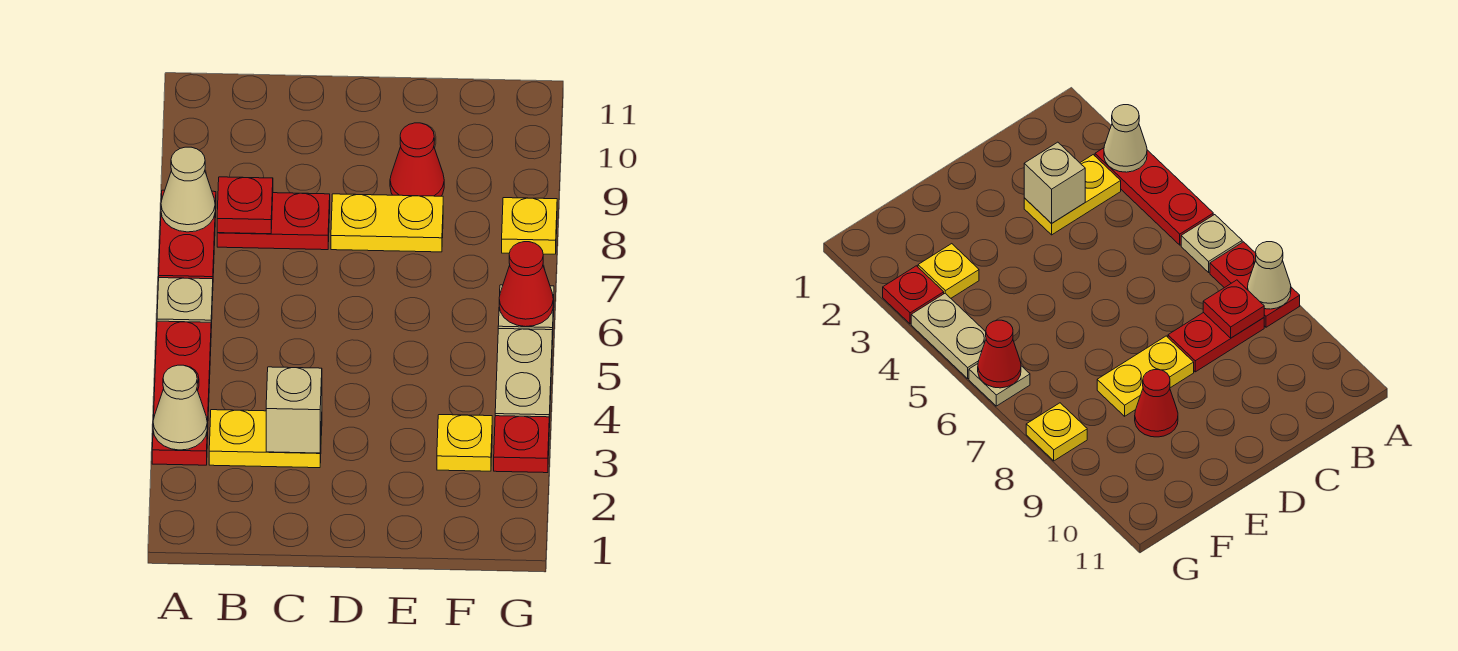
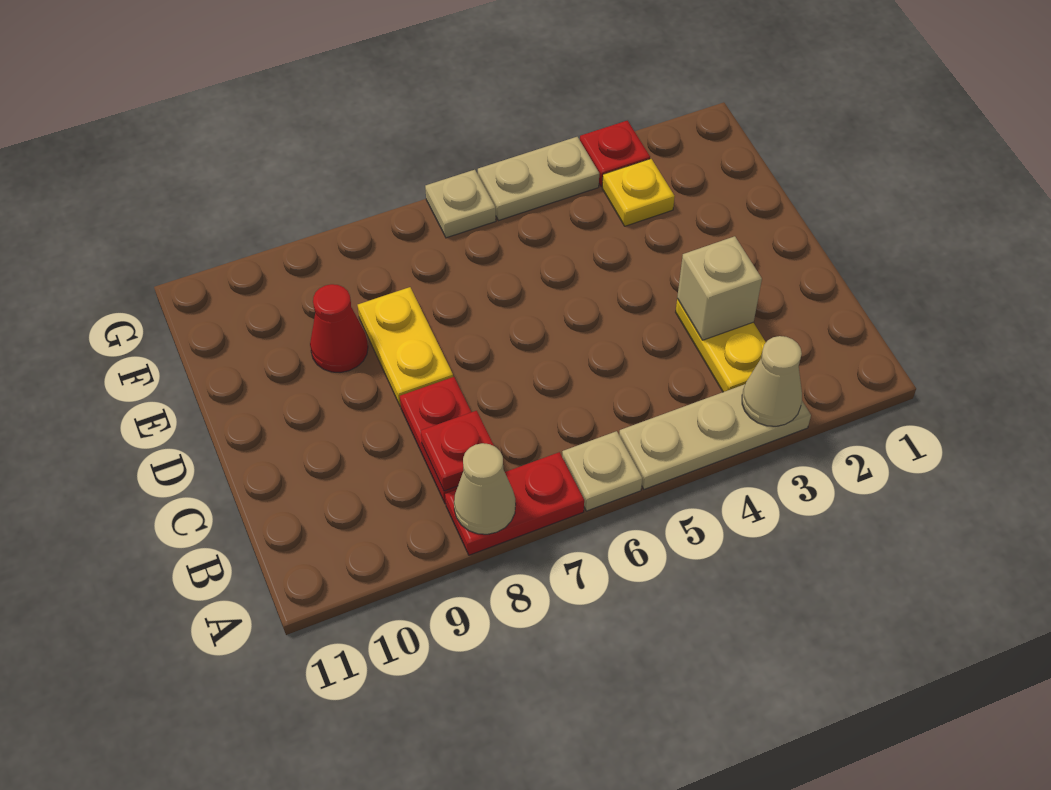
red 1x3 plate [152,321,211,465] -> tan 1x3 plate [619,384,811,489]
red 1x1 cone [499,242,553,327] -> none
yellow 1x1 plate [502,198,557,254] -> none

